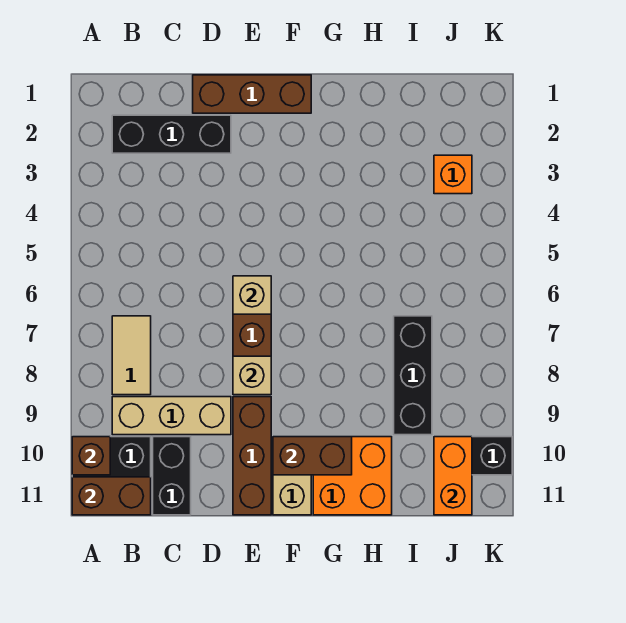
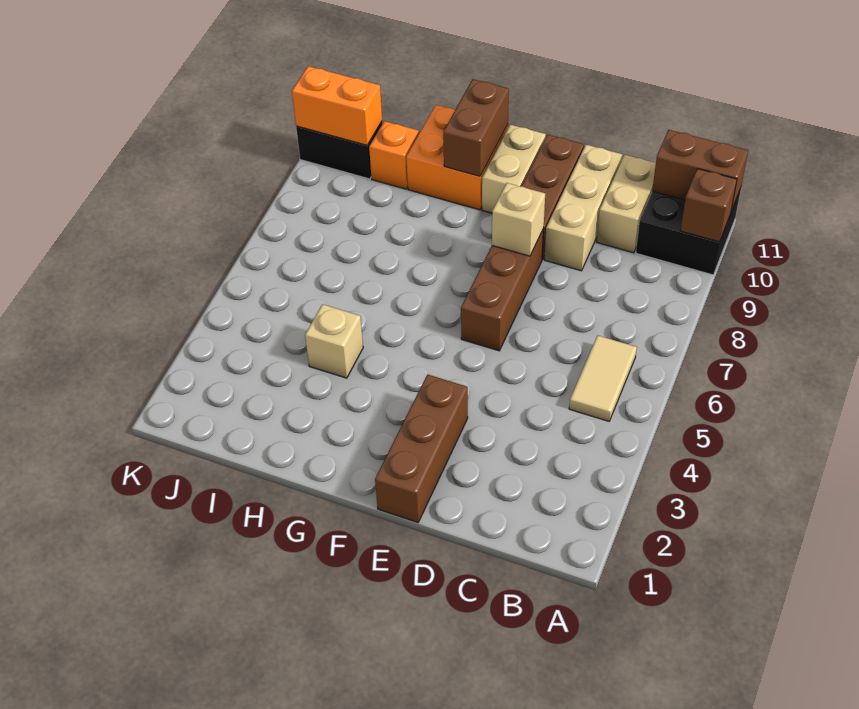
black 1x3 brick [112,115,231,153] -> none
tan 1x2 tile [112,316,151,395] -> tan 1x2 tile moved to [569,335,637,421]
tan 1x3 brick [112,397,231,435] -> tan 1x3 brick turned to [544,145,622,271]
black 1x2 brick [153,437,191,515] -> tan 1x2 brick [597,155,656,253]
brown 1x3 brick [193,75,311,113] -> brown 1x3 brick turned to [375,374,468,522]
tan 1x1 brick [233,276,271,314] -> tan 1x1 brick moved to [305,304,363,378]
brown 1x2 brick [273,437,352,475] -> brown 1x2 brick turned to [443,79,509,176]
black 1x3 brick [394,316,432,435] -> none
orange 1x1 brick [434,155,472,194] -> orange 1x1 brick moved to [369,121,419,189]
orange 1x2 brick [434,437,472,515] -> orange 1x2 brick turned to [292,66,382,145]

